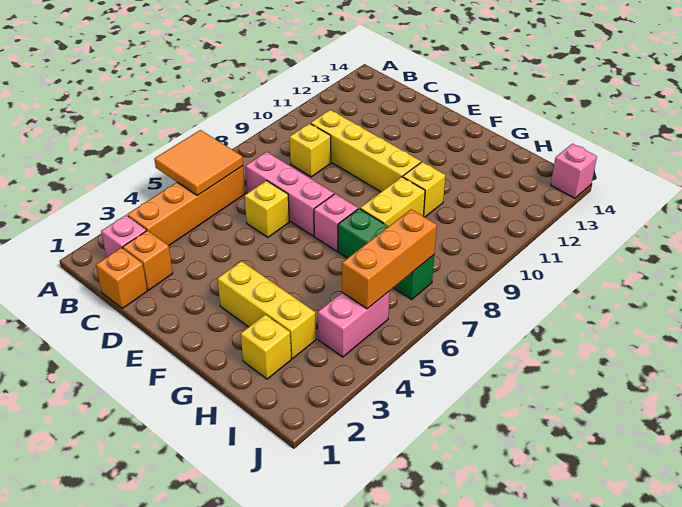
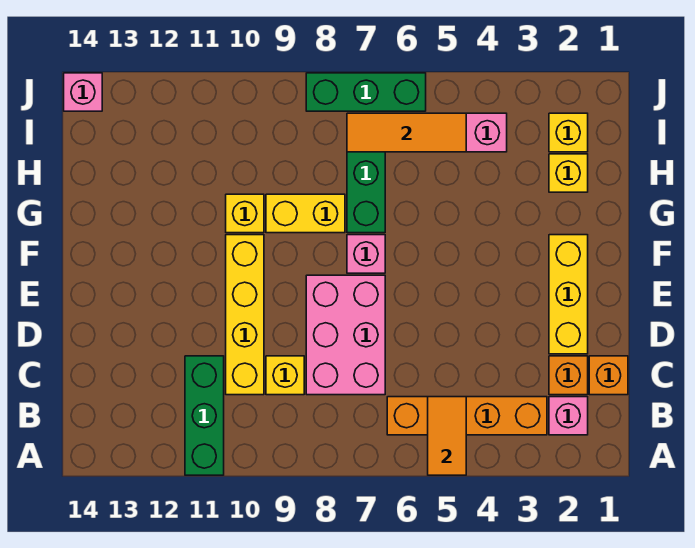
orange 2x2 tile [154,130,243,196] -> orange 1x2 tile [428,397,466,475]
none -> green 1x3 brick [185,356,224,475]
pink 1x3 brick [245,152,334,236] -> pink 2x3 brick [306,275,385,395]
yellow 1x1 brick [245,181,289,237] -> yellow 1x1 brick moved to [549,113,588,152]
yellow 1x3 brick [217,261,316,359] -> yellow 1x3 brick moved to [549,235,588,354]
orange 1x3 brick [342,209,437,309] -> orange 1x3 tile [347,113,466,152]
none -> green 1x3 brick [306,73,426,111]

